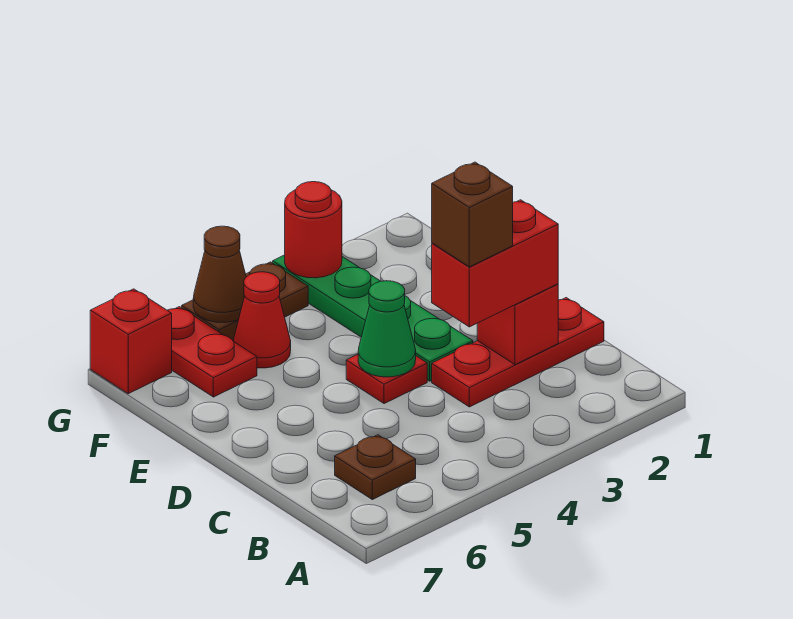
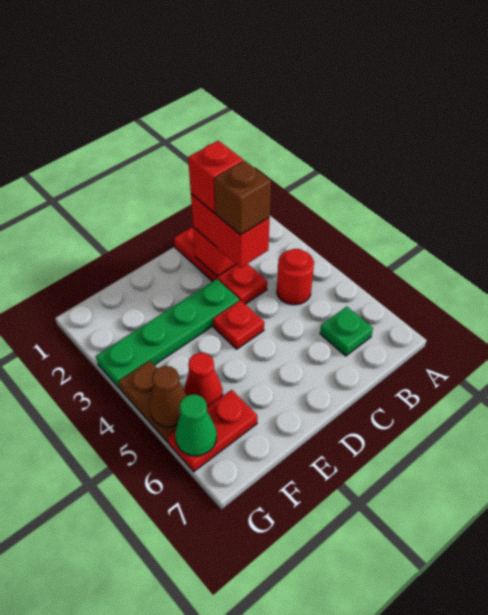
brown 1x1 plate [335,435,416,499] -> green 1x1 plate [320,307,373,356]
green 1x1 cone [358,281,416,377] -> green 1x1 cone moved to [175,394,217,456]
red 1x1 round brick [285,182,342,278] -> red 1x1 round brick moved to [277,249,314,305]
red 1x1 brick [90,289,172,394] -> red 1x1 brick moved to [188,141,243,213]

